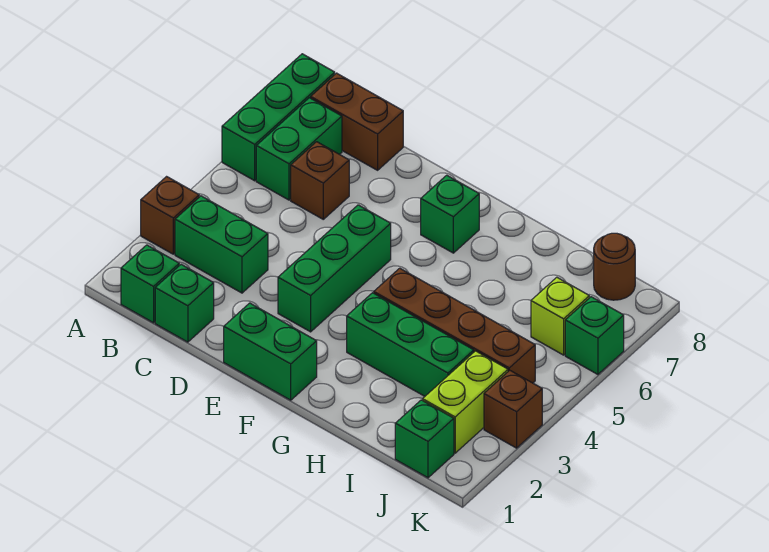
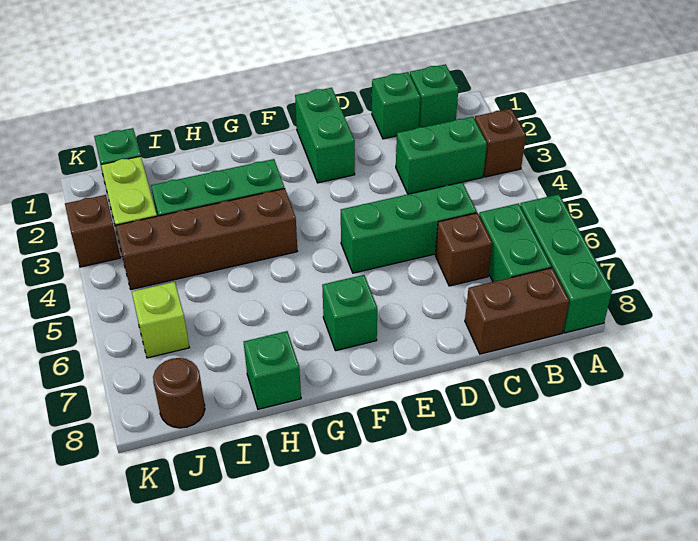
green 1x2 brick [224,303,317,400] -> green 1x2 brick turned to [295,88,355,183]
green 1x3 brick [278,205,391,332] -> green 1x3 brick turned to [341,182,477,273]
green 1x1 brick [565,297,624,374] -> green 1x1 brick moved to [244,331,301,409]

